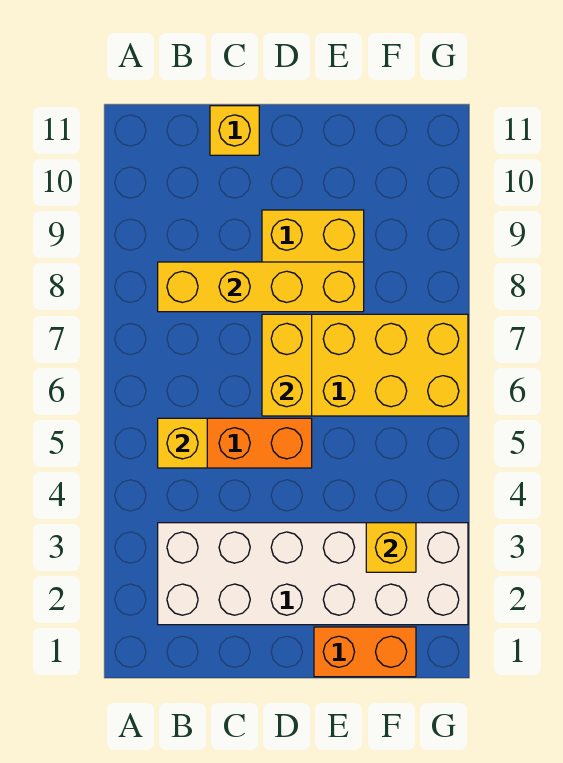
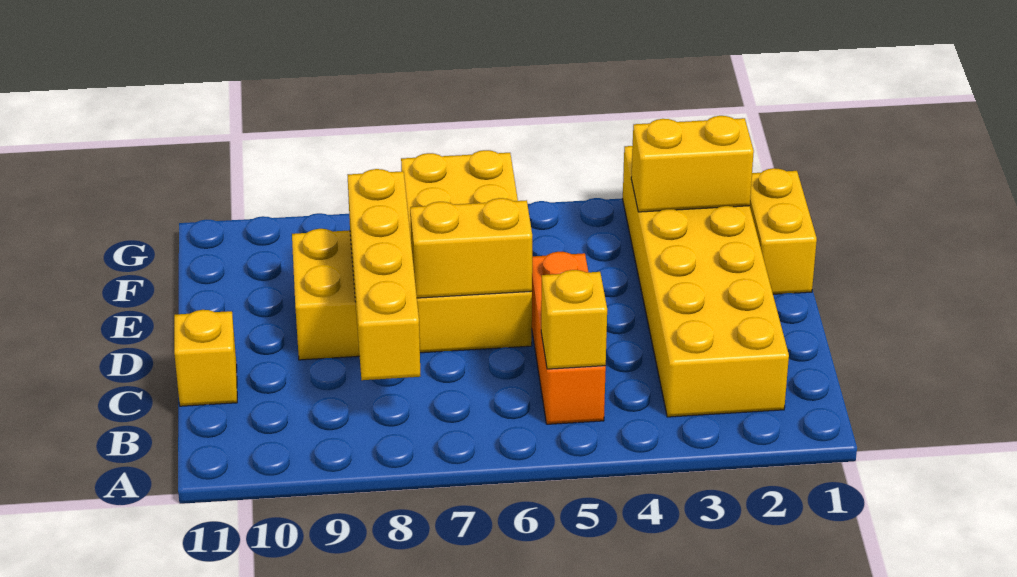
white 2x6 brick [158,523,468,625] -> yellow 2x6 brick [623,146,789,417]
orange 1x2 brick [314,627,416,677] -> yellow 1x2 brick [750,168,817,294]
yellow 1x1 brick [366,523,416,572] -> yellow 1x2 brick [631,116,754,212]

